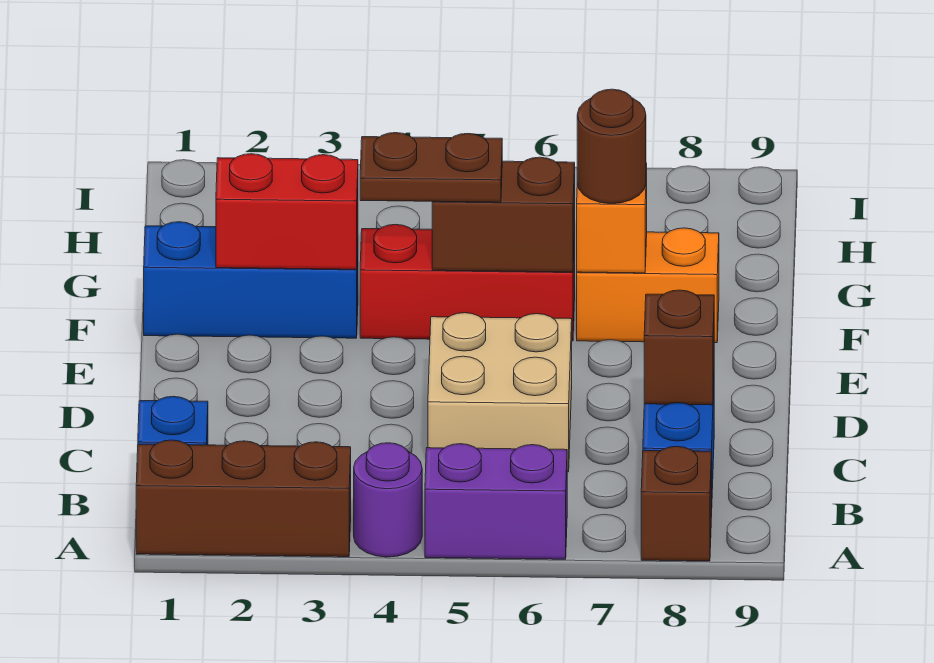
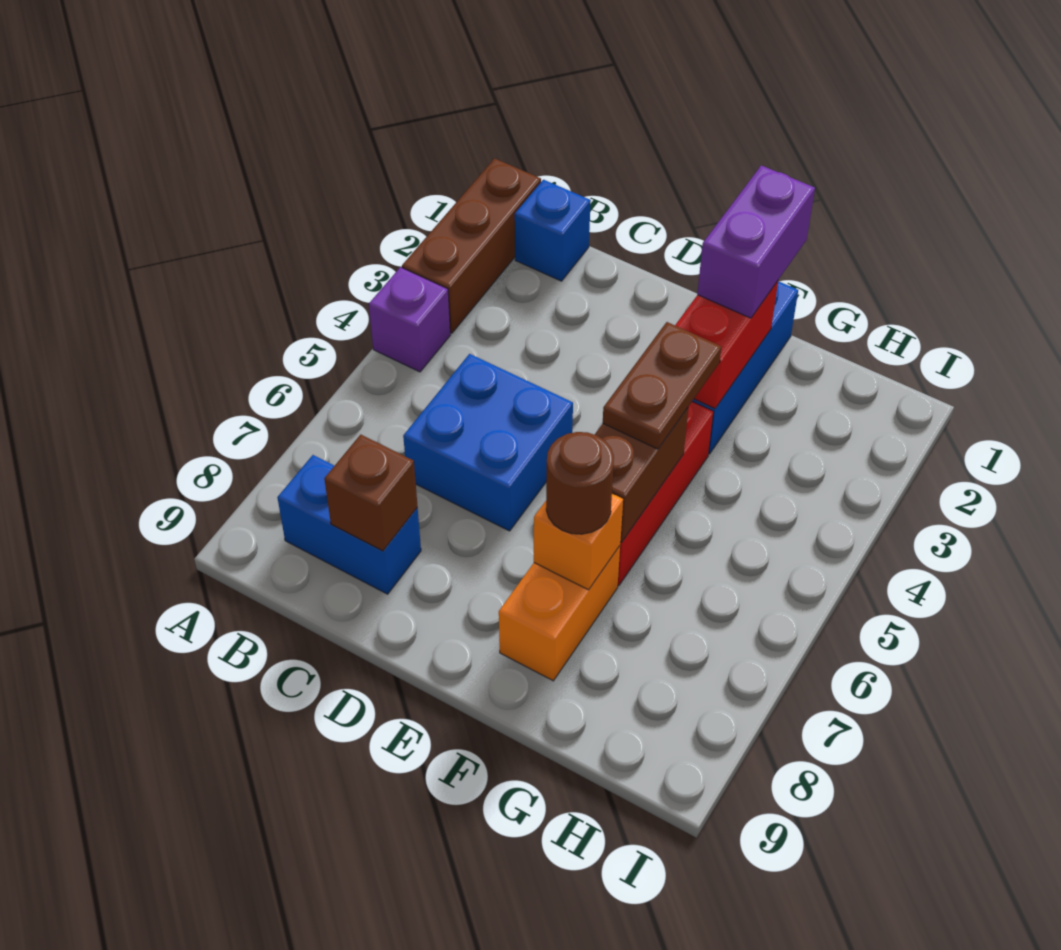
purple 1x1 round brick [354,443,422,557] -> purple 1x1 brick [369,267,450,372]
purple 1x2 brick [425,444,567,559] -> purple 1x2 brick moved to [697,165,815,318]
brown 1x1 brick [641,446,711,561] -> none
tan 2x2 brick [428,313,572,472] -> blue 2x2 brick [403,354,573,531]

